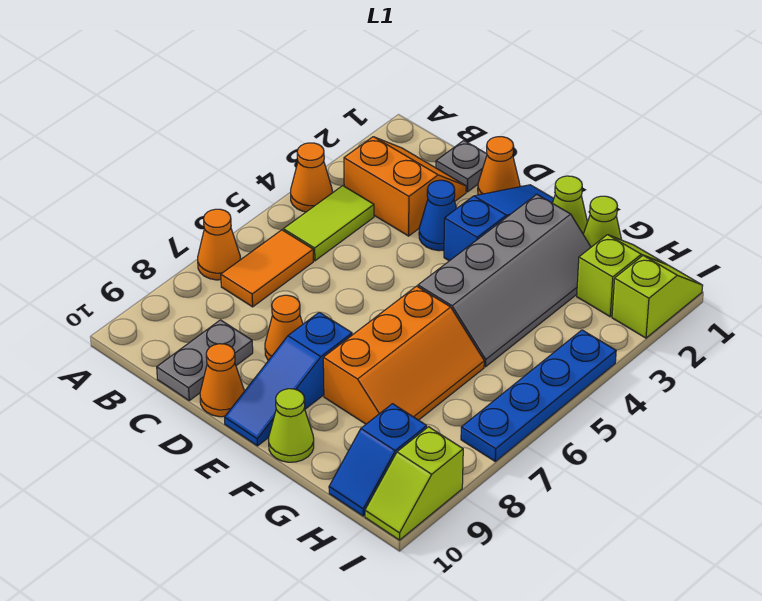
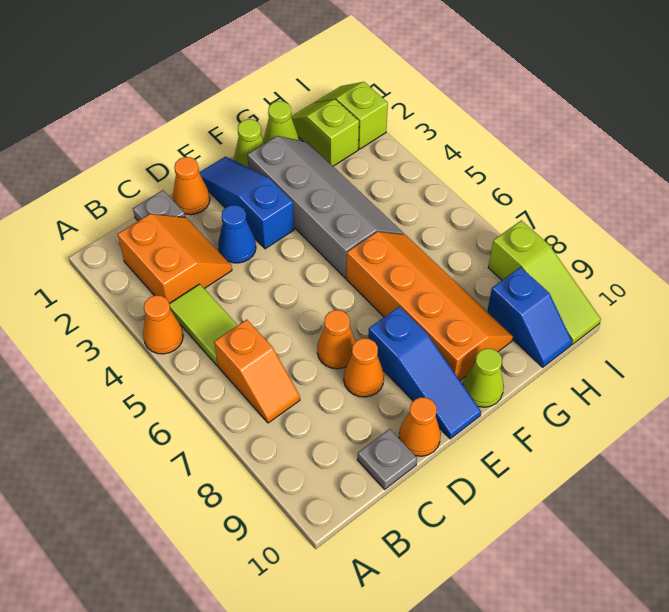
orange 1x1 cone [198,209,240,280] -> orange 1x1 cone moved to [317,310,356,369]
orange 2x2 slope [344,137,466,236] -> orange 2x2 slope turned to [118,214,232,304]
orange 1x2 tile [221,230,313,307] -> orange 1x2 slope [214,320,300,423]
grey 1x2 plate [157,320,253,400] -> grey 1x1 plate [357,429,417,489]
orange 2x3 slope [323,286,484,424] -> orange 2x4 slope [346,232,513,380]
blue 1x4 plate [461,330,616,461] -> none
lime 1x2 slope [365,427,463,540] -> lime 1x3 slope [488,220,601,345]

